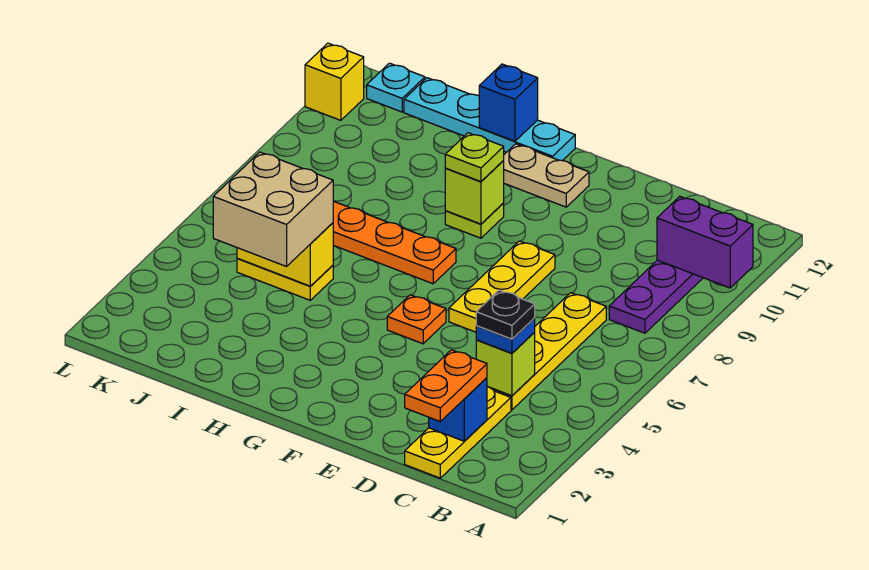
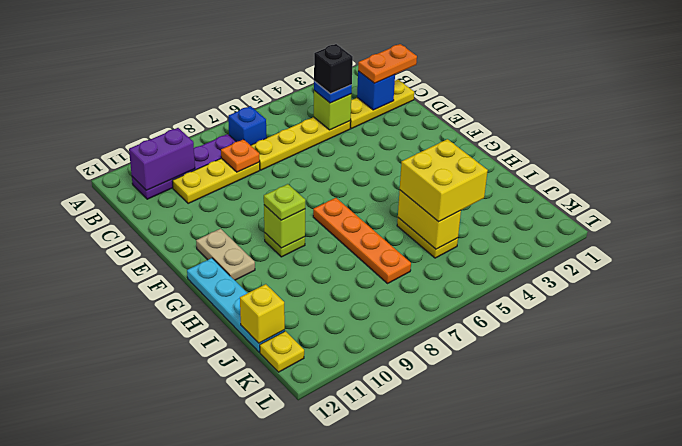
purple 1x2 brick [657,196,753,288] -> purple 1x2 brick turned to [129,128,195,190]
black 1x1 plate [476,290,535,339] -> black 1x1 brick [314,44,353,94]
yellow 1x3 plate [449,241,555,332] -> yellow 1x3 plate moved to [172,158,260,203]
orange 1x1 plate [387,295,446,344] -> orange 1x1 plate moved to [221,140,260,172]
blue 1x1 brick [479,64,538,141] -> blue 1x1 brick moved to [228,106,266,145]
tan 2x2 brick [213,152,333,267] -> yellow 2x2 brick [400,139,488,222]
cyan 1x1 plate [367,63,425,112] -> yellow 1x1 plate [260,331,304,372]
yellow 1x1 brick [305,43,364,120] -> yellow 1x1 brick moved to [240,284,285,343]

